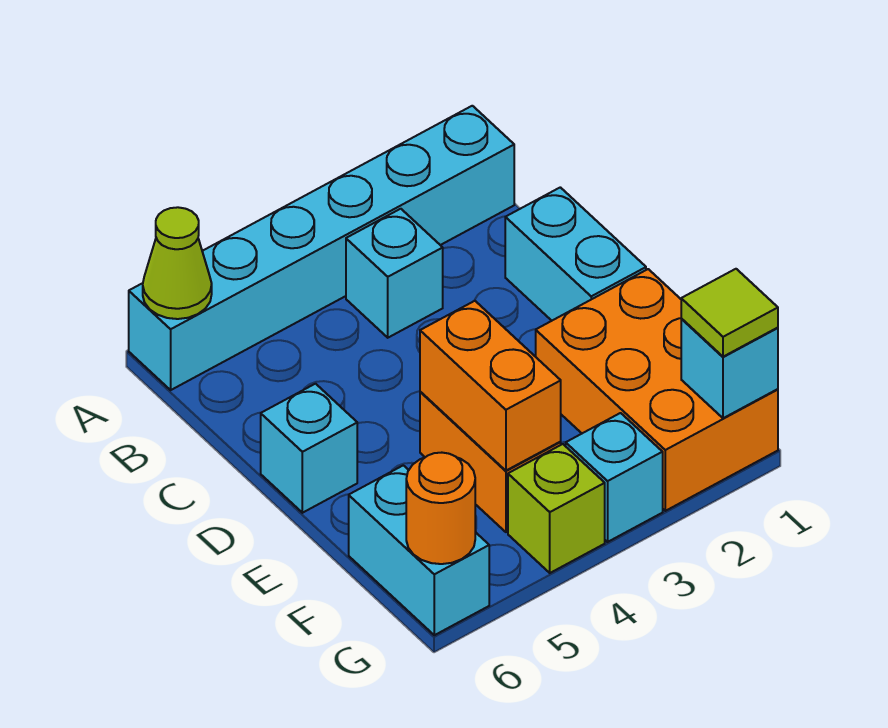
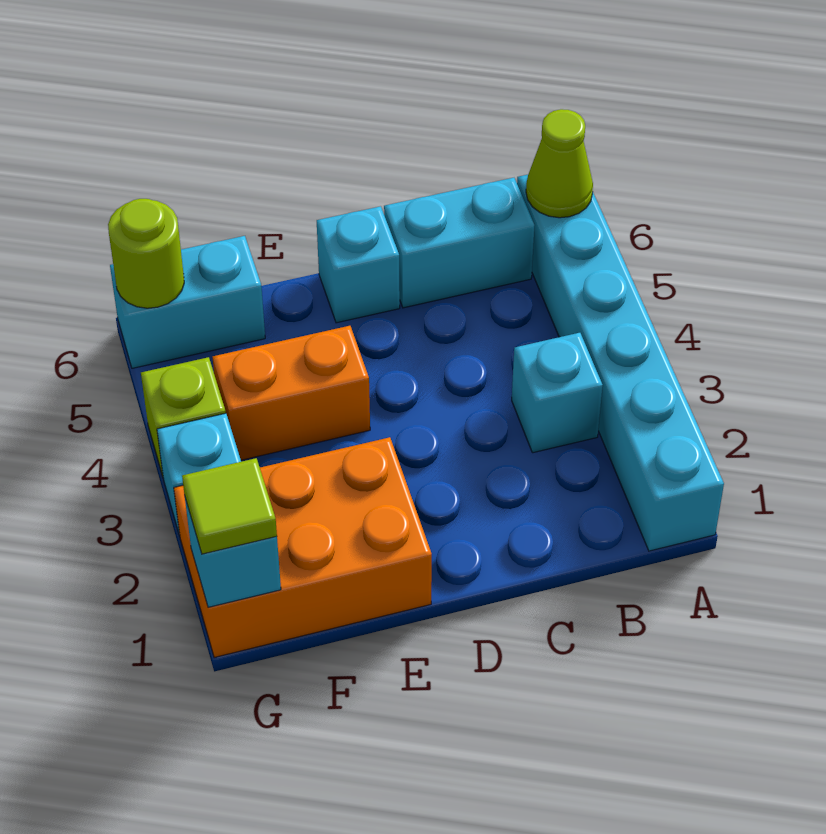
cyan 1x2 brick [505,187,646,321] -> cyan 1x2 brick moved to [384,178,535,308]
orange 1x2 brick [420,301,561,471] -> none
orange 1x1 round brick [406,453,475,564] -> lime 1x1 round brick [108,199,184,308]

